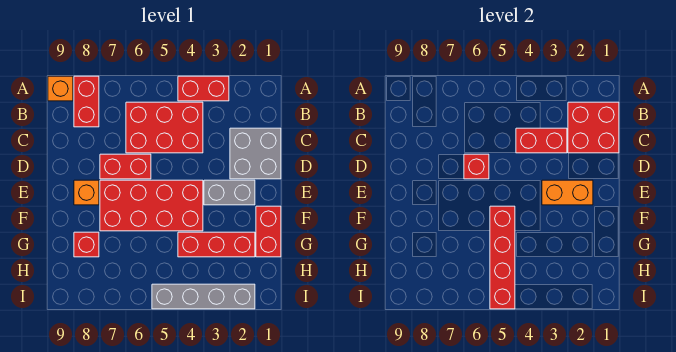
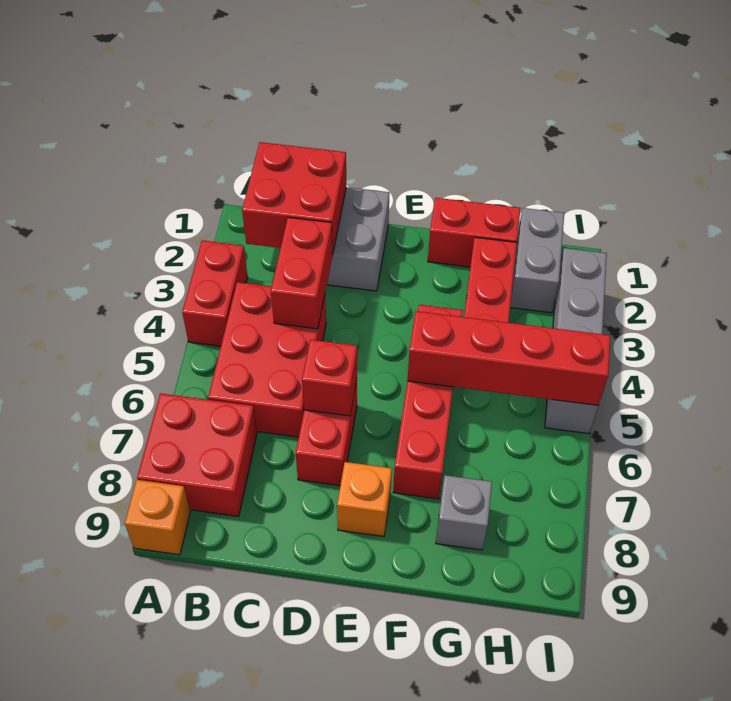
red 1x2 brick [74,76,99,127] -> red 2x2 brick [137,393,257,516]
grey 1x2 brick [204,180,255,205] -> grey 1x2 brick moved to [510,208,564,313]
orange 1x2 brick [542,180,593,205] -> none
red 2x4 brick [100,180,203,231] -> red 1x4 brick [393,305,463,499]
red 1x1 brick [74,232,99,257] -> grey 1x1 brick [436,475,492,550]

